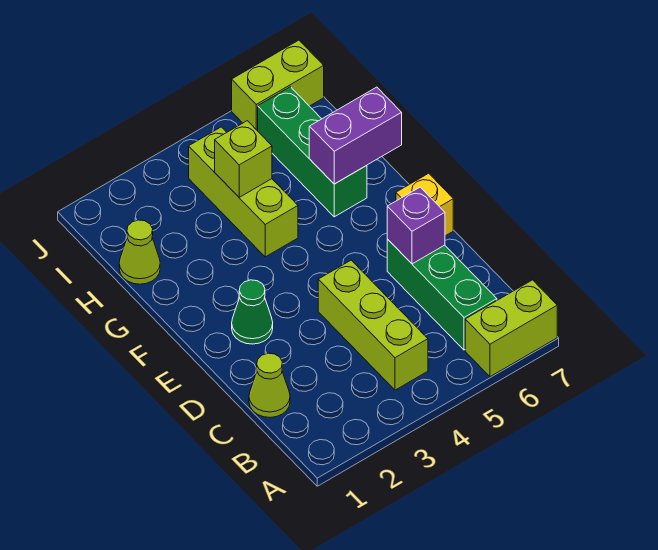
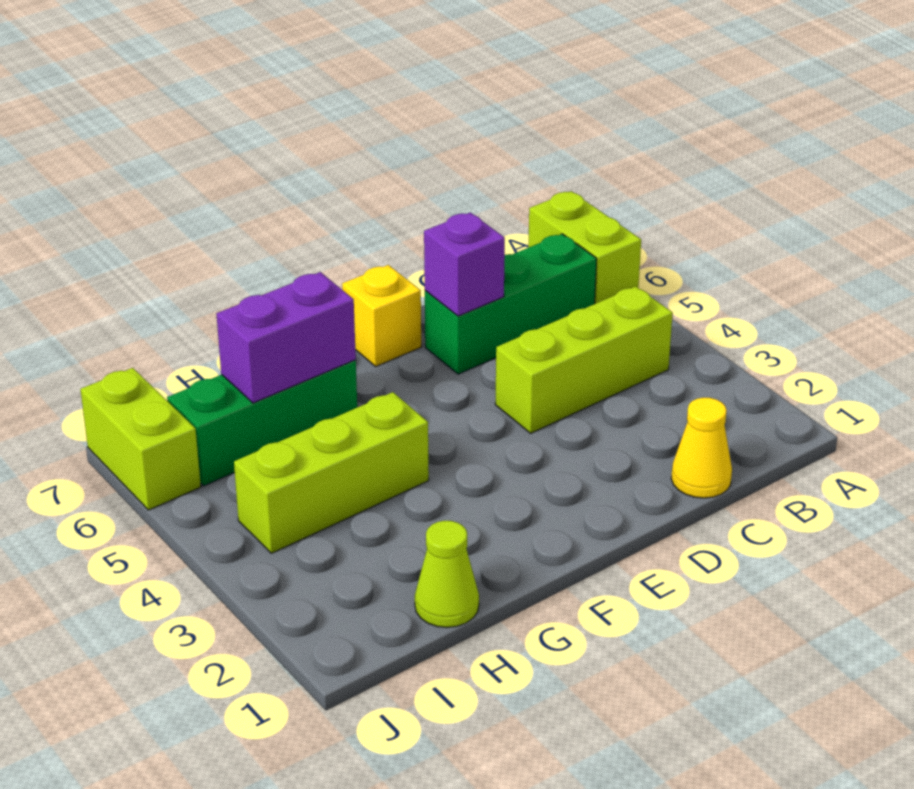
lime 1x1 cone [249,353,290,417] -> yellow 1x1 cone [671,398,732,498]
green 1x1 cone [232,280,273,344] -> none
purple 1x2 brick [309,87,402,184] -> purple 1x2 brick turned to [216,272,356,403]
lime 1x1 brick [215,121,272,197] -> none

